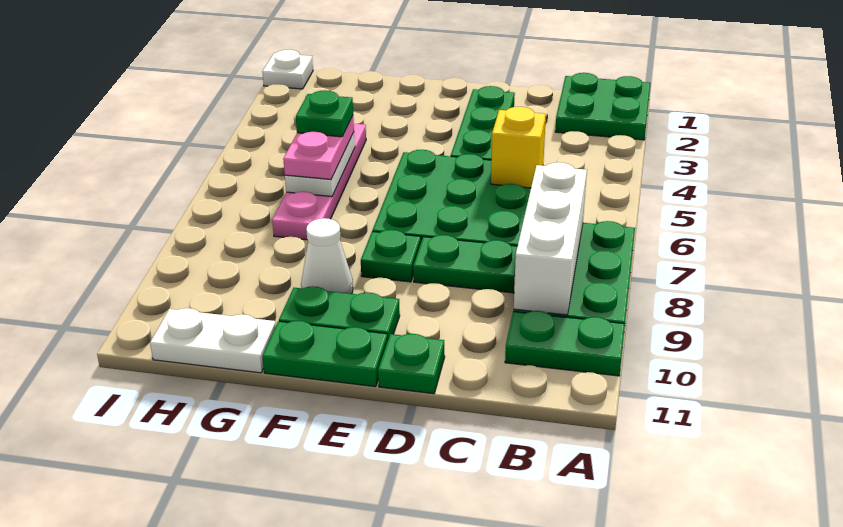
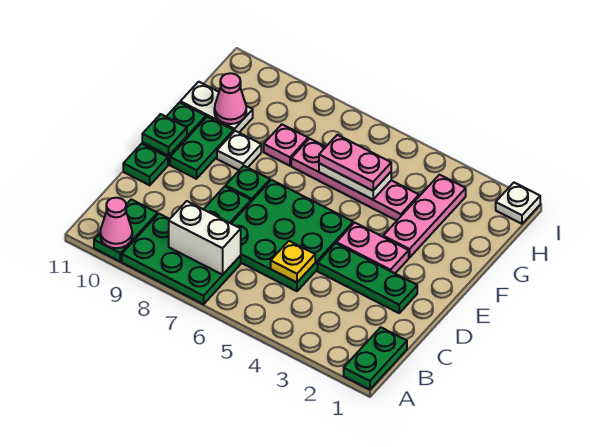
green 2x2 plate [555,73,651,140] -> green 1x2 plate [344,327,407,390]
none -> pink 1x1 cone [100,198,132,248]
white 1x3 brick [514,162,587,315] -> white 1x2 brick [169,201,241,275]
yellow 1x1 brick [491,107,546,188] -> yellow 1x1 plate [271,241,315,282]
none -> pink 1x2 plate [336,223,409,273]
none -> pink 1x3 plate [383,175,466,258]
white 1x1 cone [301,218,353,294] -> white 1x1 plate [217,131,261,170]
green 1x1 plate [296,90,353,137] -> green 1x1 plate moved to [142,114,187,156]
none -> pink 1x1 plate [264,124,308,166]
none -> pink 1x1 cone [214,73,246,124]
white 1x2 plate [150,308,276,373] -> white 1x2 plate turned to [180,82,253,132]

